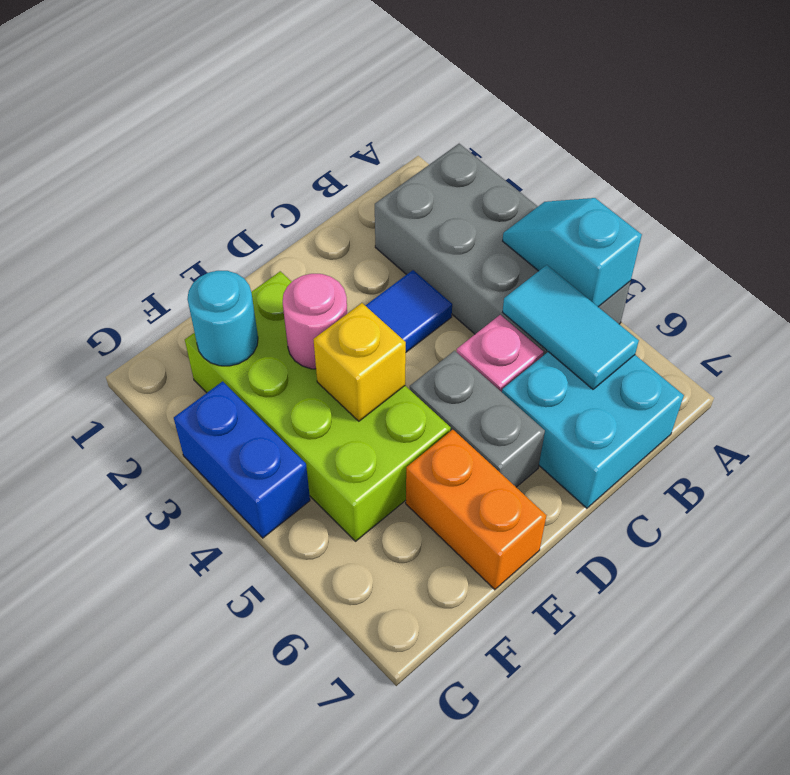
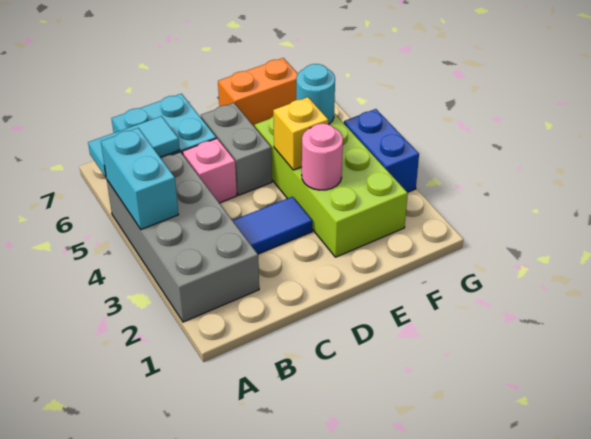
cyan 1x2 slope [503,198,642,307] -> cyan 1x2 brick [101,128,179,229]
cyan 1x2 tile [503,265,639,389] -> cyan 1x2 tile turned to [88,116,180,177]
orange 1x2 brick [406,430,546,590] -> orange 1x2 brick turned to [218,58,298,127]
cyan 1x1 round brick [187,271,258,366] -> cyan 1x1 round brick moved to [296,64,335,124]

